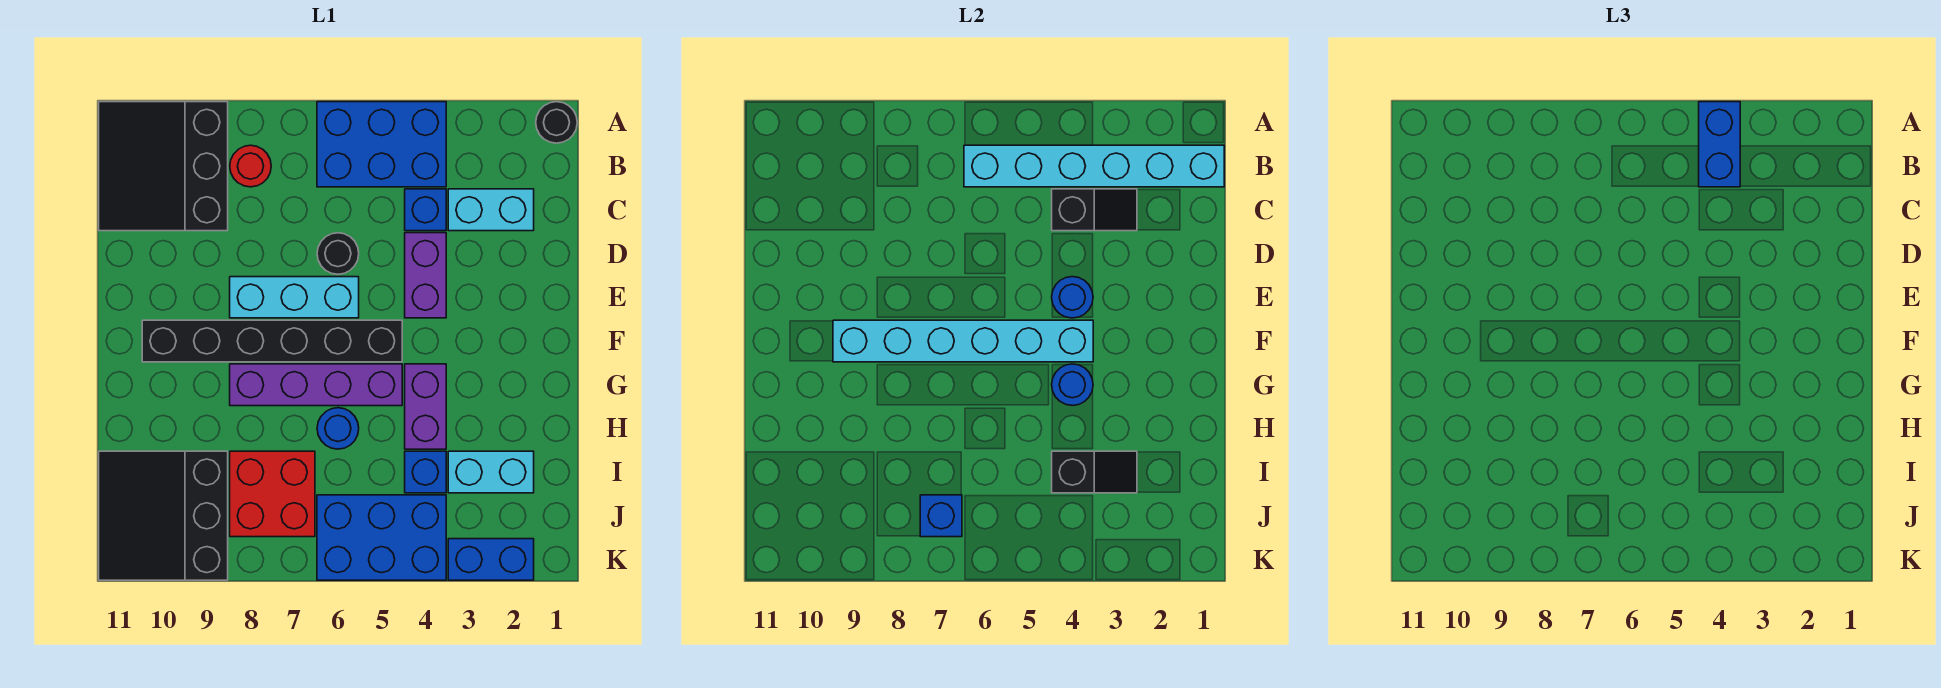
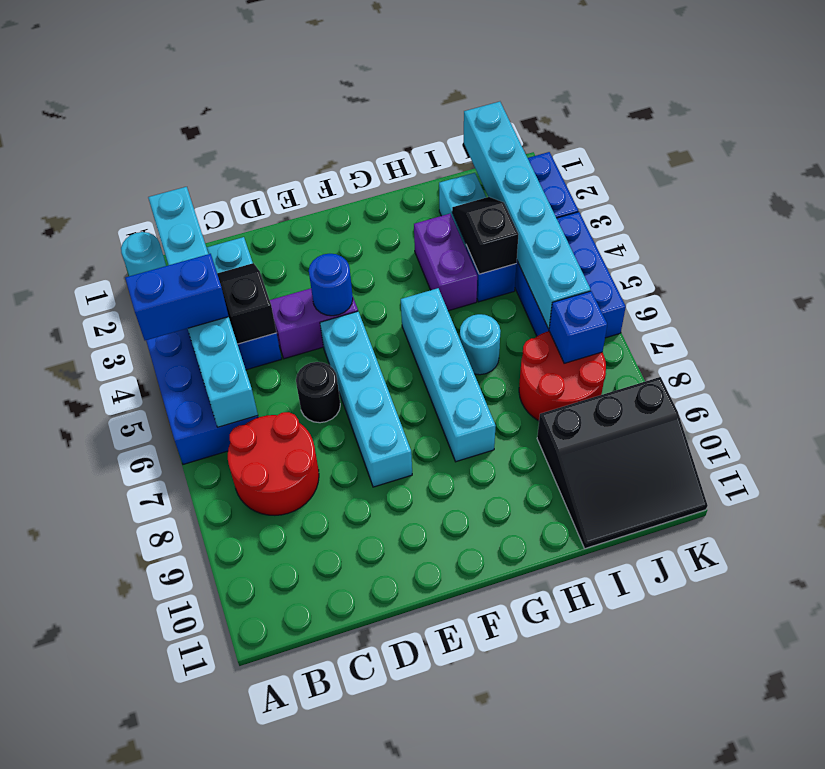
black 1x1 round brick [536,102,577,143] -> cyan 1x1 round brick [121,232,166,276]
black 3x3 slope [99,102,228,231] -> none
red 1x1 round brick [230,145,271,187] -> red 2x2 round brick [228,412,319,515]
cyan 1x3 brick [230,277,359,318] -> cyan 1x4 brick [320,311,412,487]
cyan 1x6 brick [833,320,1093,362] -> cyan 1x6 brick moved to [464,102,591,329]
black 1x6 brick [142,320,402,362] -> none
purple 1x2 brick [405,364,446,449] -> purple 1x2 brick turned to [414,214,477,311]
blue 1x1 round brick [1052,364,1093,406] -> none
purple 1x4 brick [230,364,402,406] -> cyan 1x4 brick [401,288,496,462]
blue 1x1 round brick [317,408,359,449] -> cyan 1x1 round brick [460,314,500,375]
red 2x2 brick [230,451,315,537] -> red 2x2 round brick [519,331,606,421]

